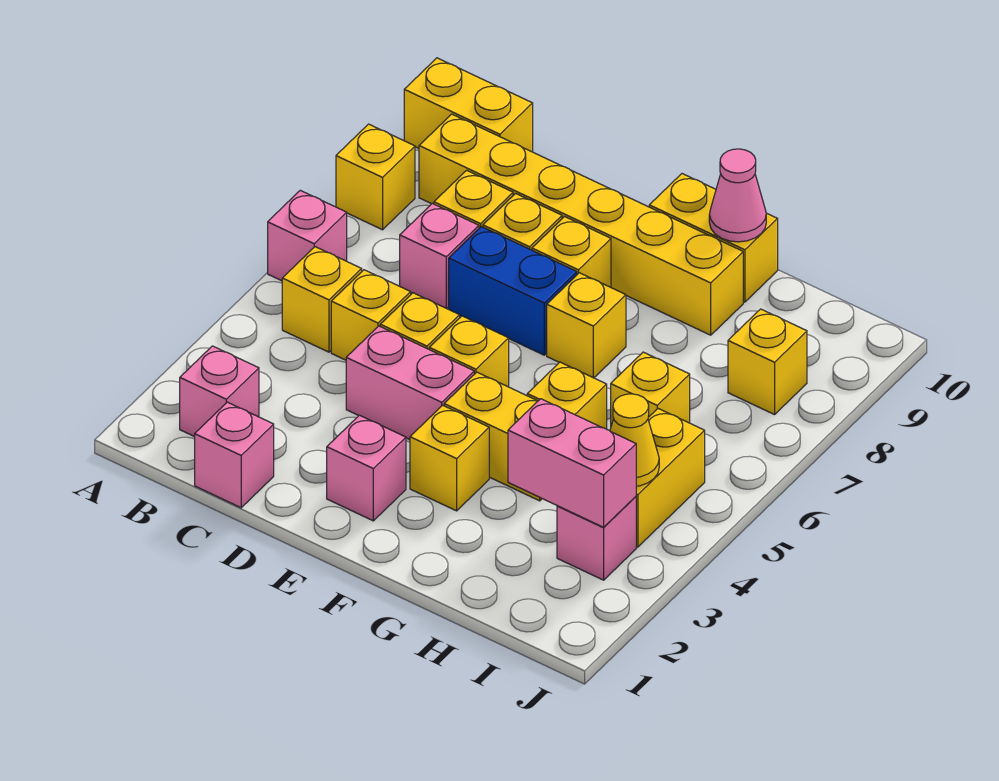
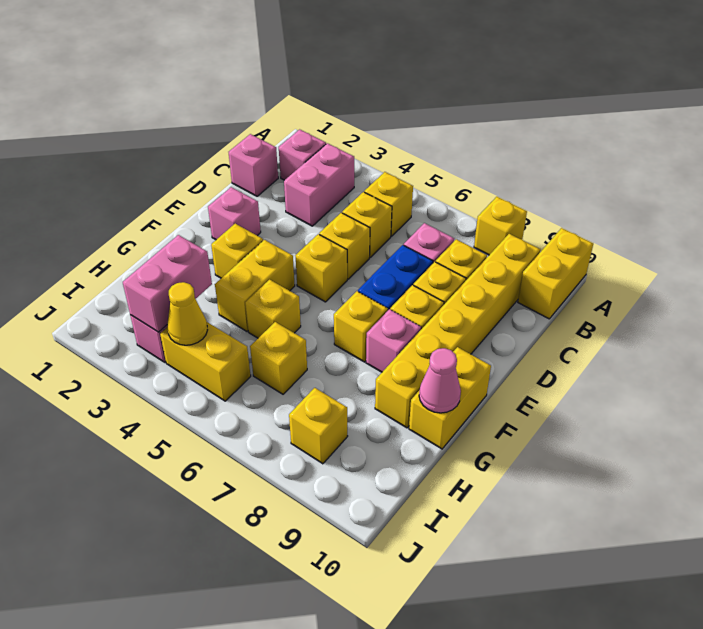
pink 1x1 brick [268,190,347,281] -> pink 1x1 brick moved to [366,309,421,372]
pink 1x2 brick [346,326,474,440] -> pink 1x2 brick moved to [284,143,354,226]

